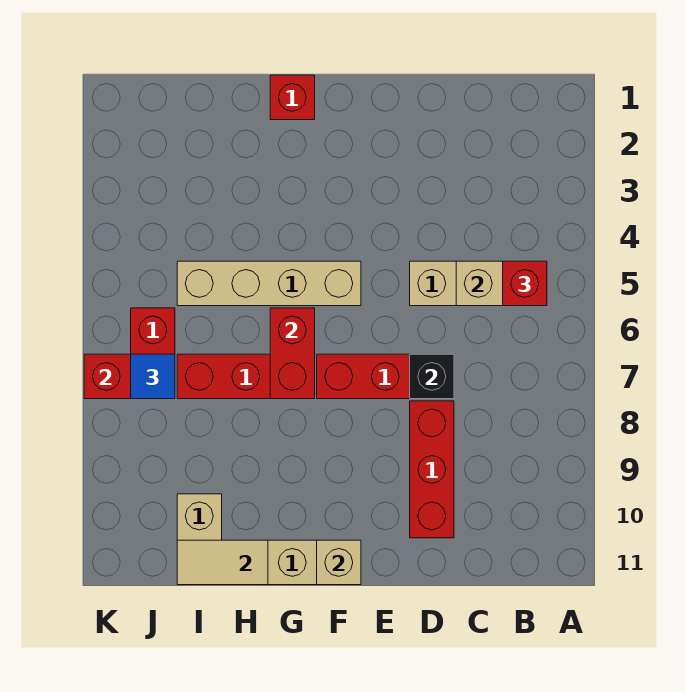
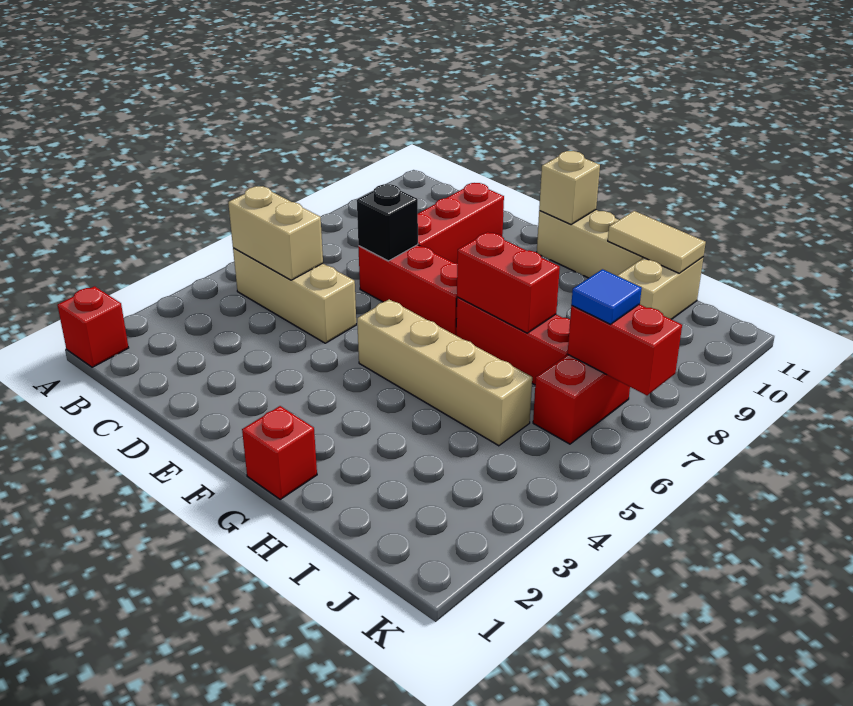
red 1x1 brick [503,261,547,306] -> red 1x1 brick moved to [57,286,129,367]
red 1x2 brick [270,308,315,399] -> red 1x2 brick turned to [457,232,560,333]

